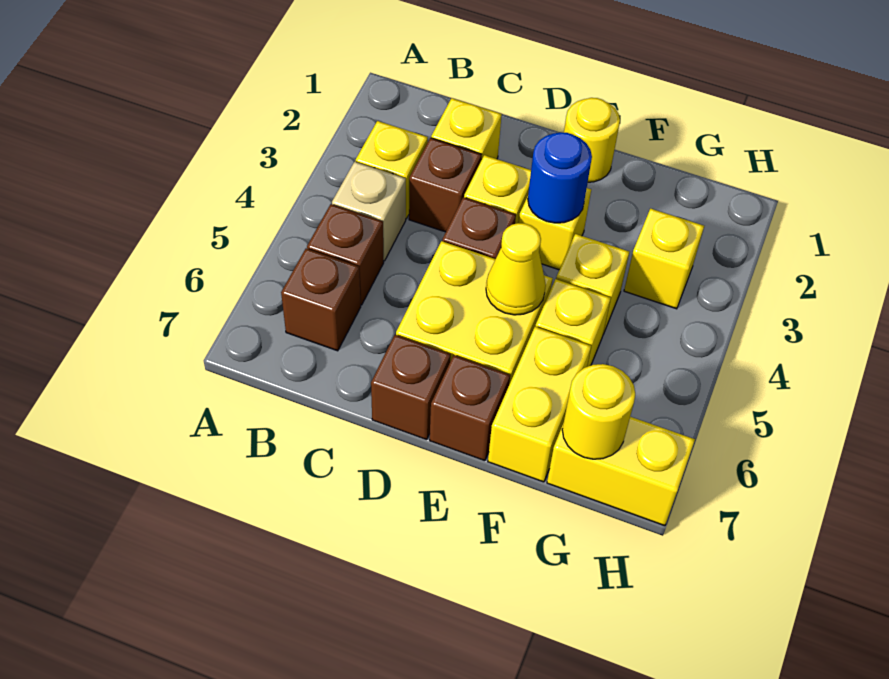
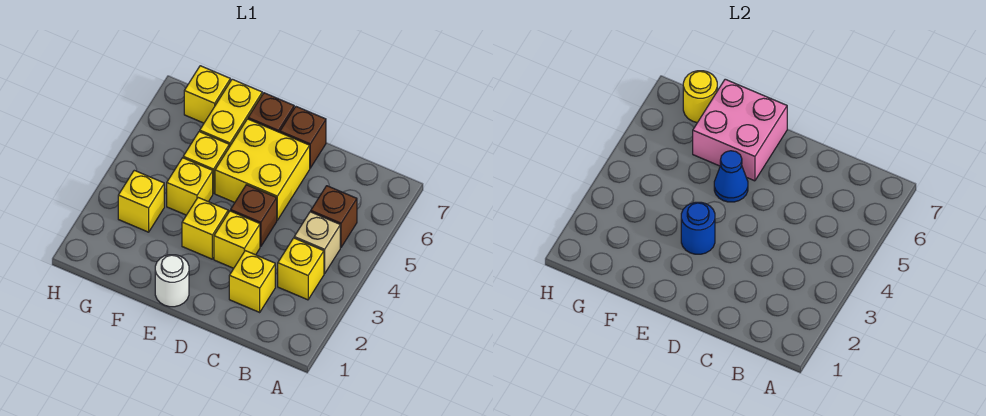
brown 1x1 brick [281,248,361,351] -> none
brown 1x1 brick [409,138,481,232] -> none
yellow 1x1 round brick [564,98,620,182] -> white 1x1 round brick [155,255,189,307]
yellow 1x1 cone [486,223,546,315] -> blue 1x1 cone [714,151,748,202]
none -> pink 2x2 brick [693,79,787,181]
yellow 1x2 brick [547,417,695,526] -> yellow 1x1 brick [184,66,230,123]

